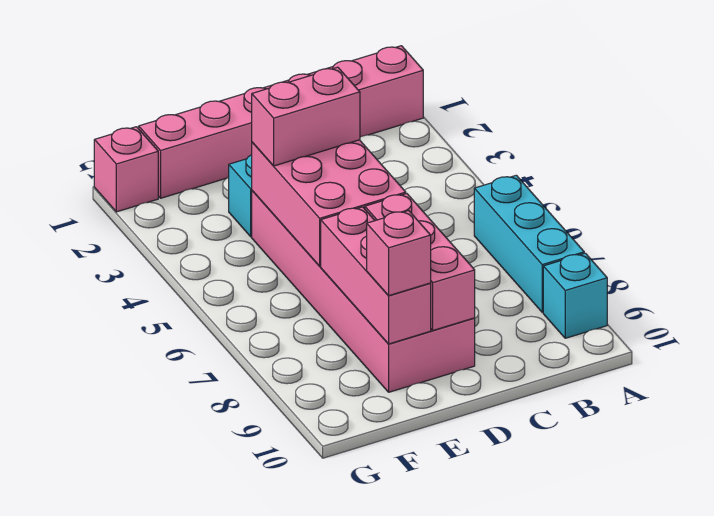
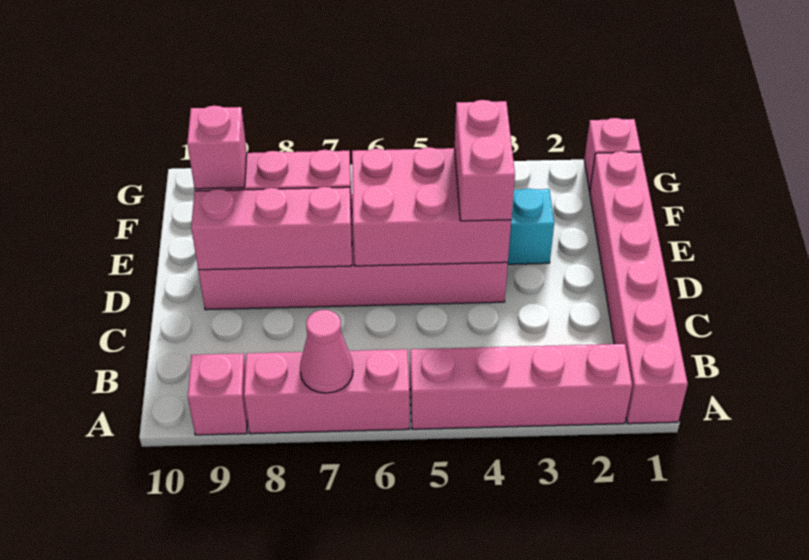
none -> pink 1x4 brick [410,344,632,429]
cyan 1x3 brick [474,175,584,312] -> pink 1x3 brick [244,349,409,434]
none -> pink 1x1 cone [300,310,353,393]
cyan 1x1 brick [543,253,607,338] -> pink 1x1 brick [188,353,248,435]

